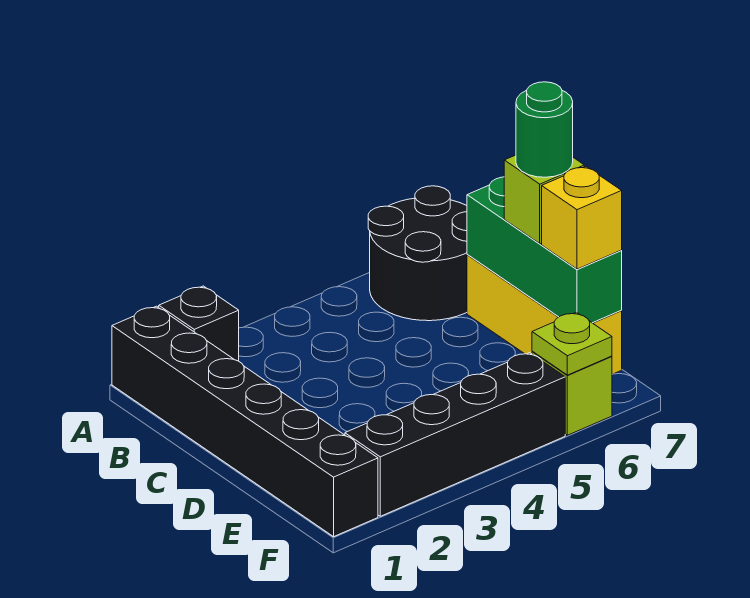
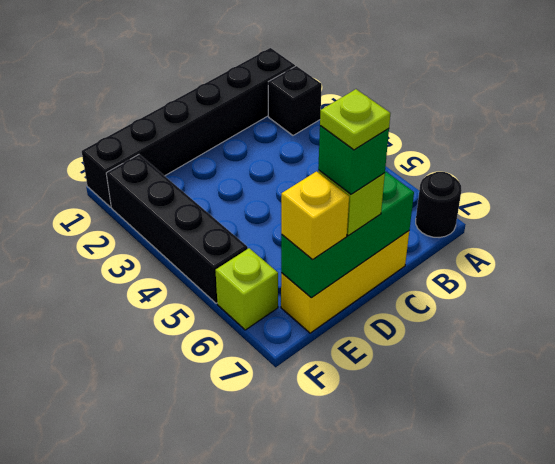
black 2x2 round brick [368,186,467,321] -> black 1x1 round brick [416,172,461,238]
green 1x1 round brick [516,82,573,177] -> green 1x1 brick [318,126,389,194]
lime 1x1 plate [532,312,612,375] -> lime 1x1 plate moved to [320,89,390,150]

